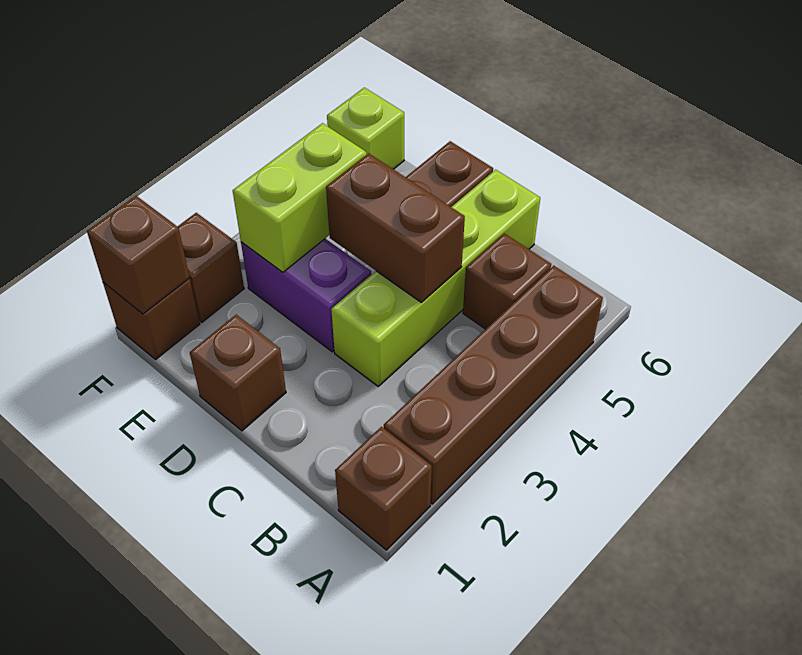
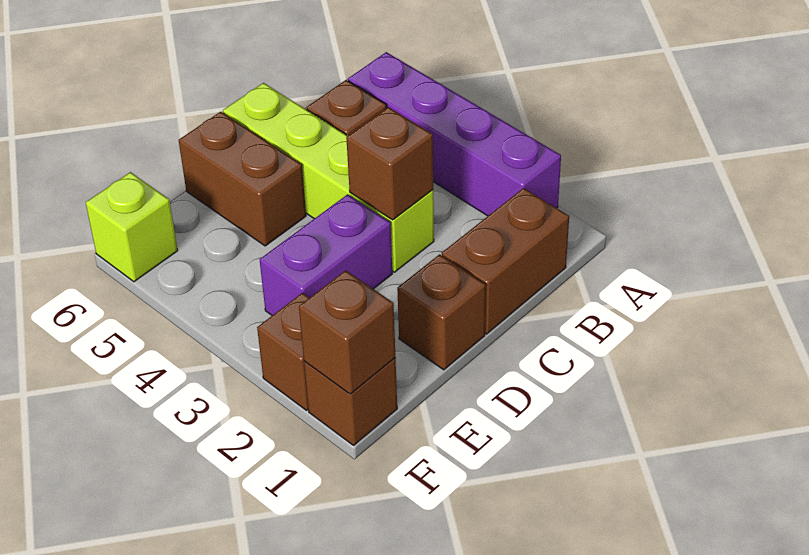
brown 1x1 brick [335,427,432,550] -> brown 1x1 brick moved to [346,107,433,220]
brown 1x4 brick [384,266,603,504] -> purple 1x4 brick [348,52,561,216]
brown 1x2 brick [326,153,465,303] -> brown 1x2 brick moved to [442,188,569,334]
lime 1x2 brick [233,123,367,272] -> none

